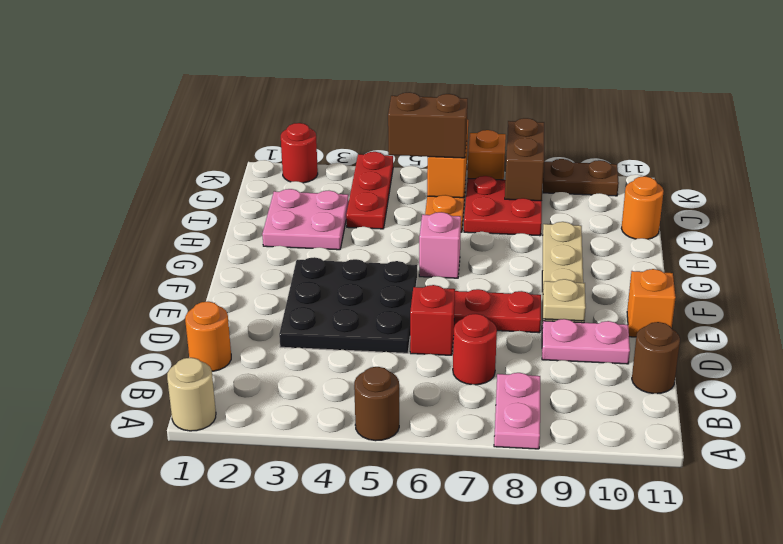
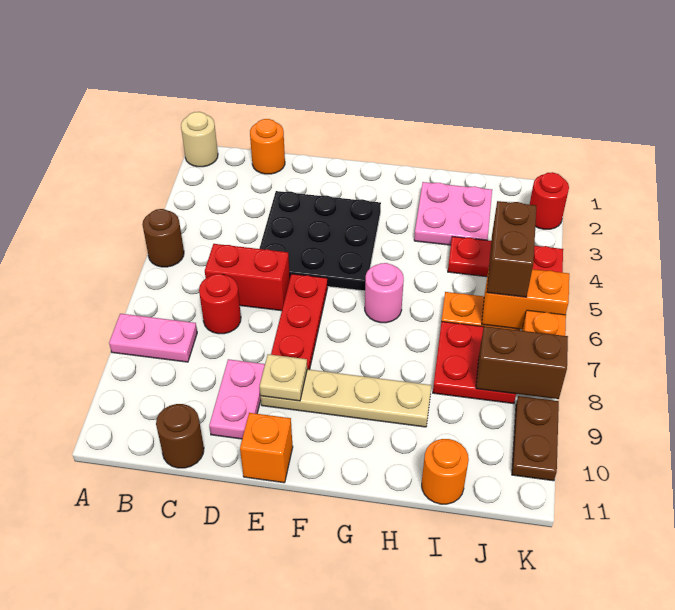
red 1x1 brick [410,285,455,355] -> red 1x2 brick [205,244,290,311]
pink 1x1 brick [419,212,461,278] -> pink 1x1 round brick [365,263,404,323]

